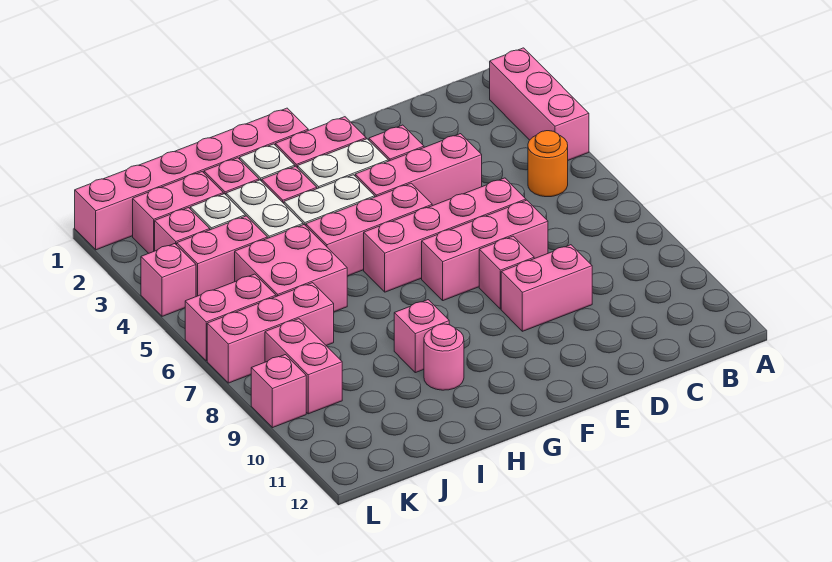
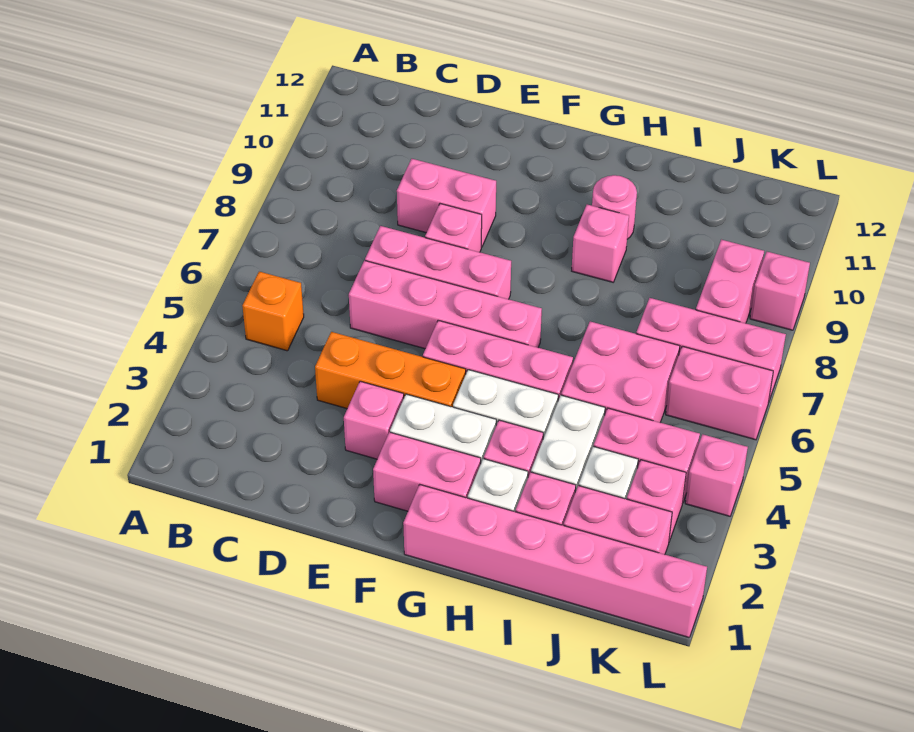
pink 1x3 brick [490,48,589,160] -> none
orange 1x1 round brick [528,131,568,197] -> orange 1x1 brick [242,272,304,351]
pink 1x3 brick [355,134,482,206] -> orange 1x3 brick [315,332,466,408]

